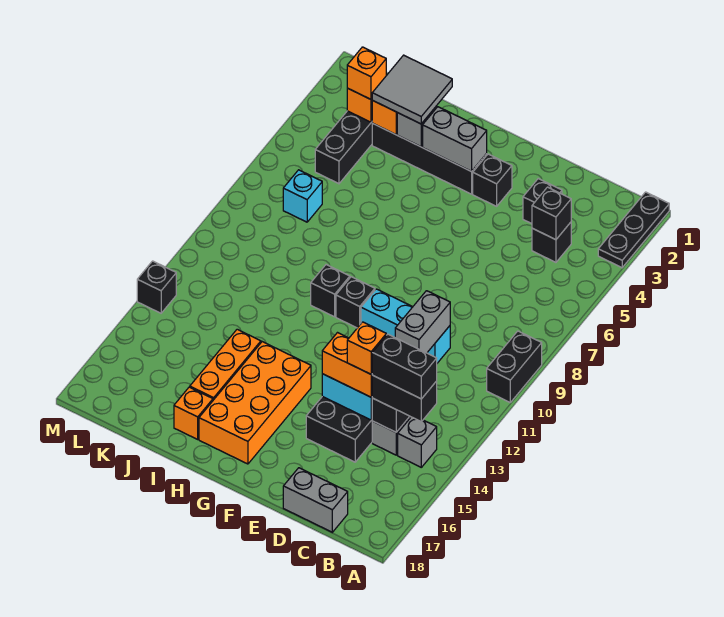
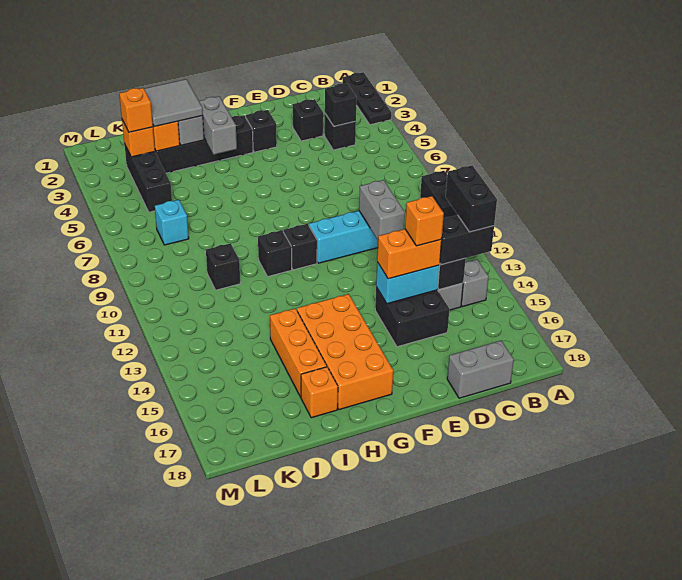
black 1x2 brick [372,334,437,399] -> black 1x2 brick turned to [446,165,497,232]
grey 1x2 brick [423,107,487,171] -> grey 1x2 brick turned to [199,96,237,155]
black 1x1 brick [137,261,176,313] -> black 1x1 brick moved to [206,243,240,290]

